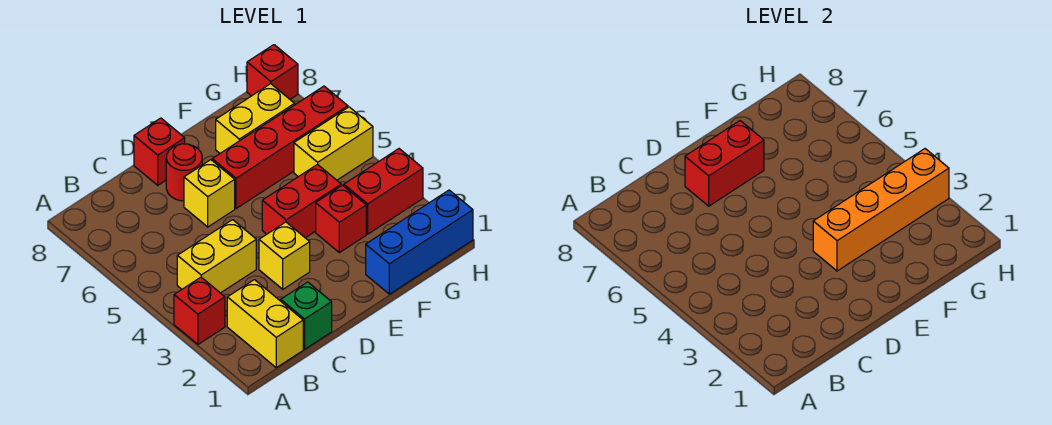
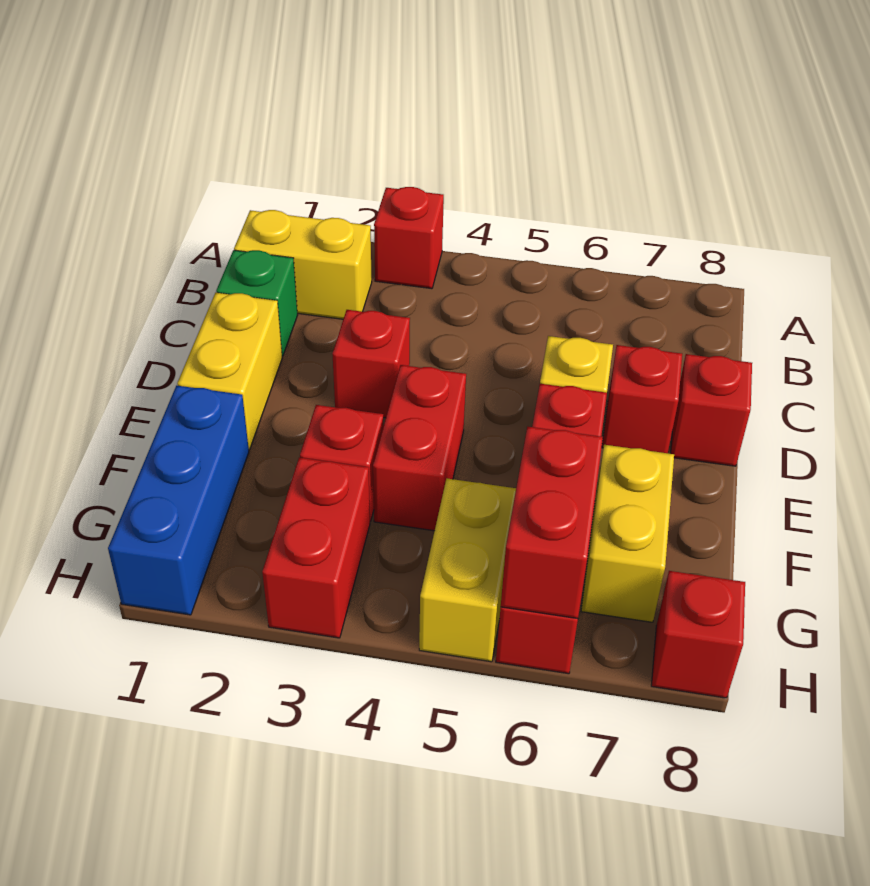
yellow 1x2 brick [177,220,256,293] -> yellow 1x2 brick moved to [177,292,282,450]
yellow 1x1 brick [259,222,310,289] -> red 1x1 brick [332,310,410,418]
red 1x1 round brick [166,144,202,201] -> red 1x1 brick [602,345,682,453]
red 1x2 brick [685,121,764,206] -> red 1x2 brick moved to [501,427,603,619]
orange 1x4 brick [813,149,949,271] -> none

